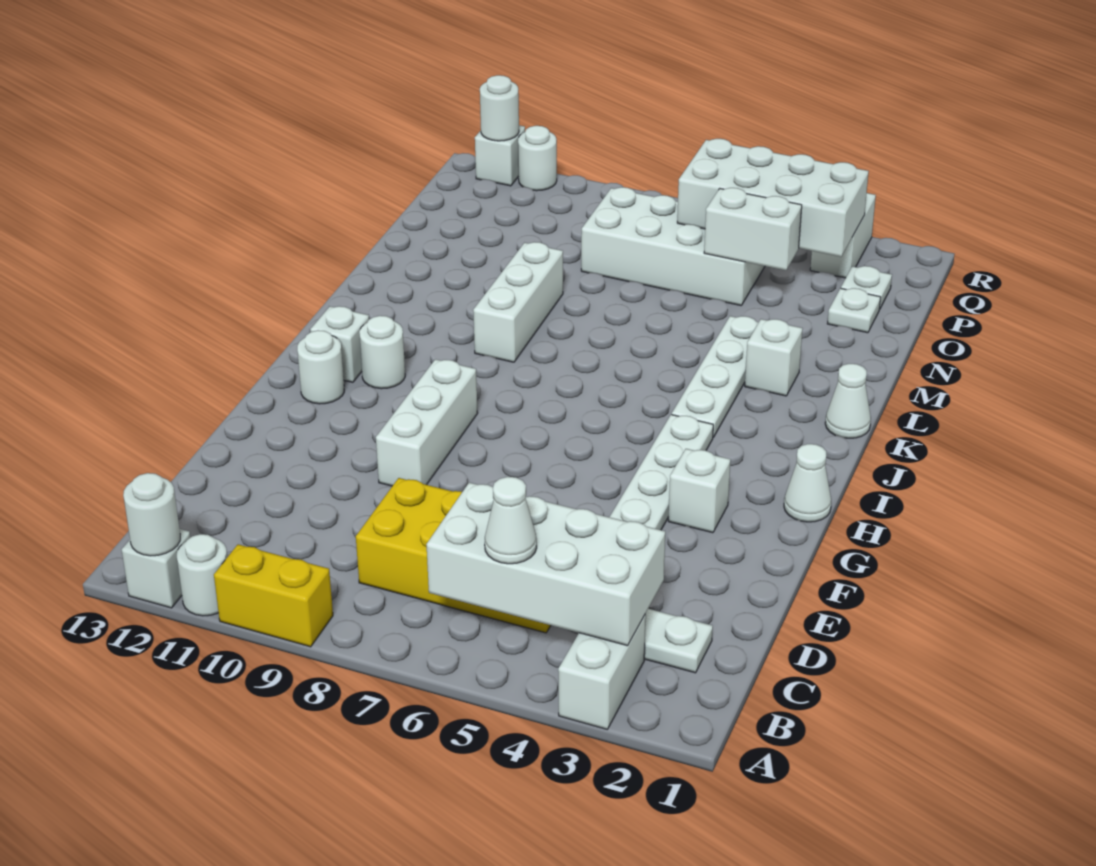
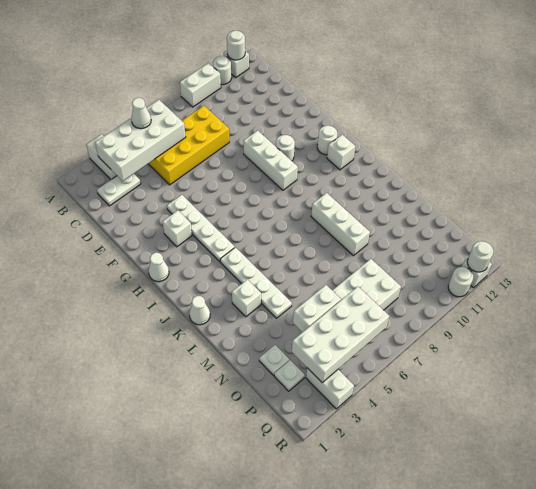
yellow 1x2 brick [214,544,333,647] -> white 1x2 brick [180,63,221,107]
white 1x1 round brick [359,316,405,389] -> white 1x1 round brick moved to [276,135,295,161]

